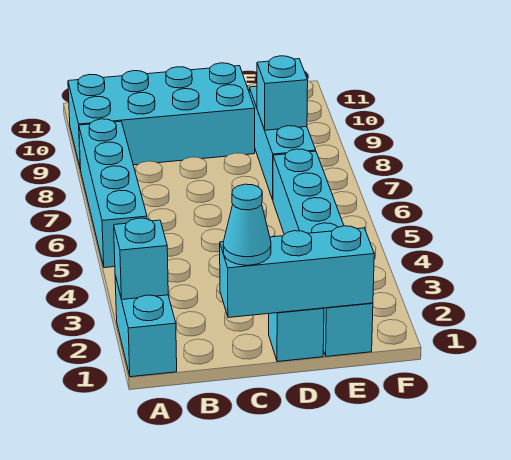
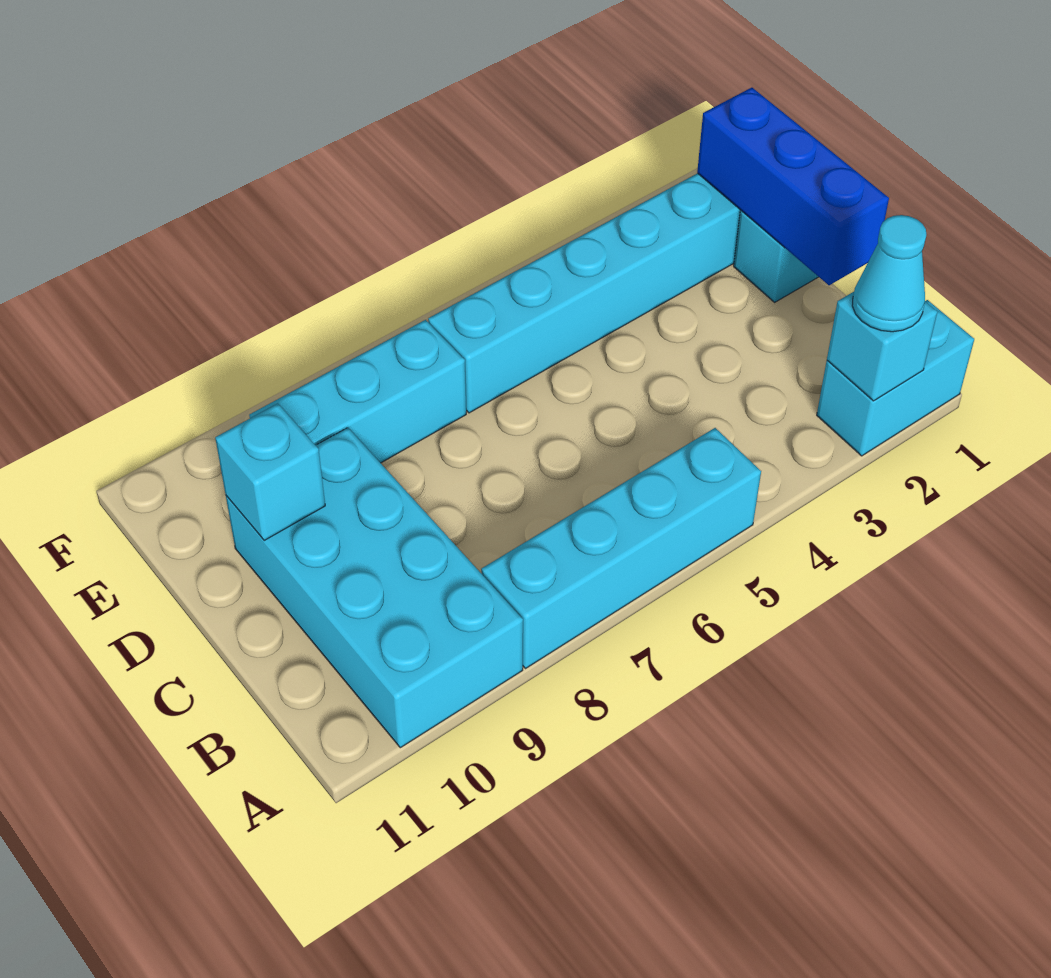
cyan 1x3 brick [220,226,374,318] -> blue 1x3 brick [697,88,889,285]
cyan 1x1 cone [223,184,271,265] -> cyan 1x1 cone moved to [852,215,926,332]
cyan 1x1 brick [257,56,308,130] -> cyan 1x1 brick moved to [215,404,325,540]

